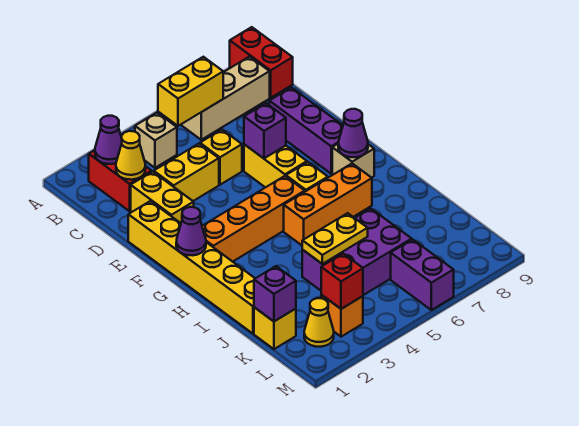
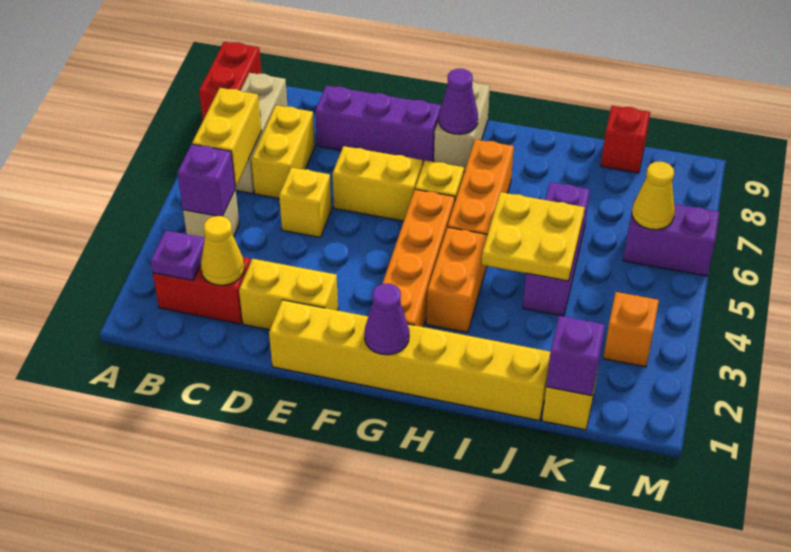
red 1x2 brick [230,27,293,98] -> red 1x2 brick turned to [199,42,262,120]
purple 1x1 cone [95,116,122,164] -> purple 1x1 plate [151,230,205,280]
yellow 1x2 brick [154,144,219,201] -> yellow 1x2 brick moved to [251,105,315,198]
purple 1x1 brick [244,103,286,158] -> purple 1x1 brick moved to [177,144,235,216]
tan 1x1 brick [332,144,374,178] -> tan 1x2 brick [434,81,490,172]
none -> orange 1x2 brick [427,227,488,333]
purple 2x3 brick [302,208,412,295] -> purple 1x3 brick [523,182,590,316]
yellow 1x2 plate [302,213,368,264] -> yellow 2x2 plate [482,192,585,281]
yellow 1x1 cone [304,298,334,347] -> yellow 1x1 cone moved to [632,162,675,230]
red 1x1 brick [321,254,363,309] -> red 1x1 brick moved to [601,106,650,173]

